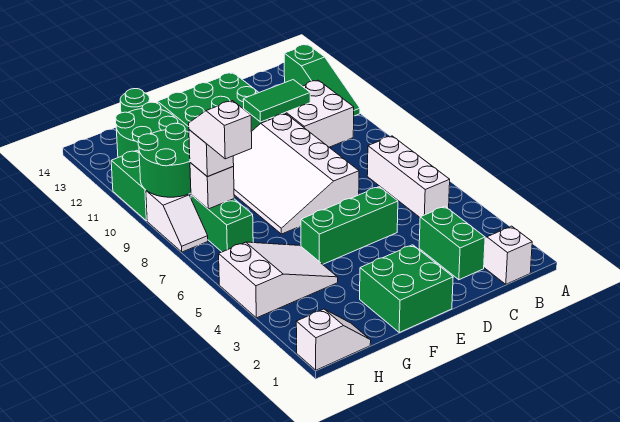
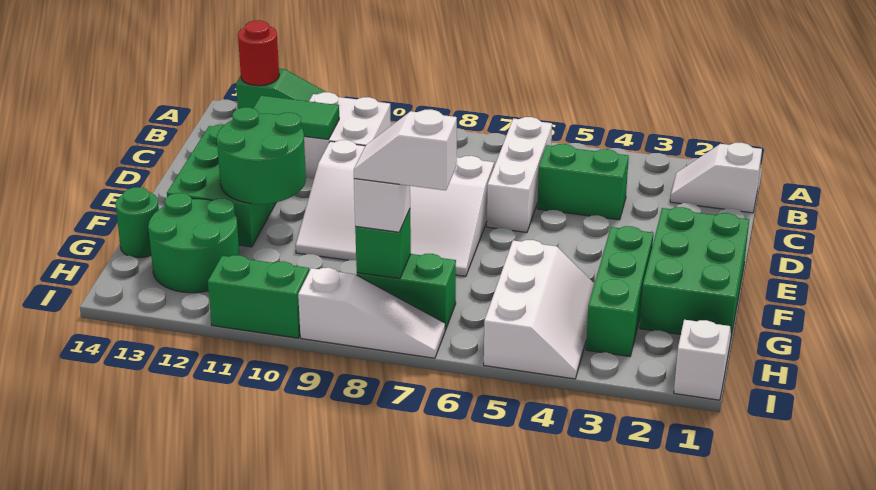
none -> red 1x1 round brick [238,20,279,86]
white 1x3 brick [367,136,450,217] -> white 1x3 brick turned to [487,117,552,232]
green 1x2 brick [419,207,485,280] -> green 1x2 brick moved to [537,144,629,220]
green 1x2 tile [243,80,310,122] -> green 1x2 tile turned to [253,96,339,139]
green 1x3 brick [301,187,398,264] -> green 1x3 brick moved to [586,226,653,357]
green 2x2 brick [360,245,453,332] -> green 2x3 brick [640,207,749,336]
white 2x3 slope [219,242,338,318] -> white 2x3 slope turned to [484,240,594,379]
white 1x1 brick [190,163,234,209] -> green 1x1 brick [355,209,411,279]
green 2x2 round brick [138,123,191,197] -> green 2x2 round brick moved to [217,107,306,204]
white 1x2 slope [146,190,208,252] -> white 1x3 slope [298,268,445,358]

